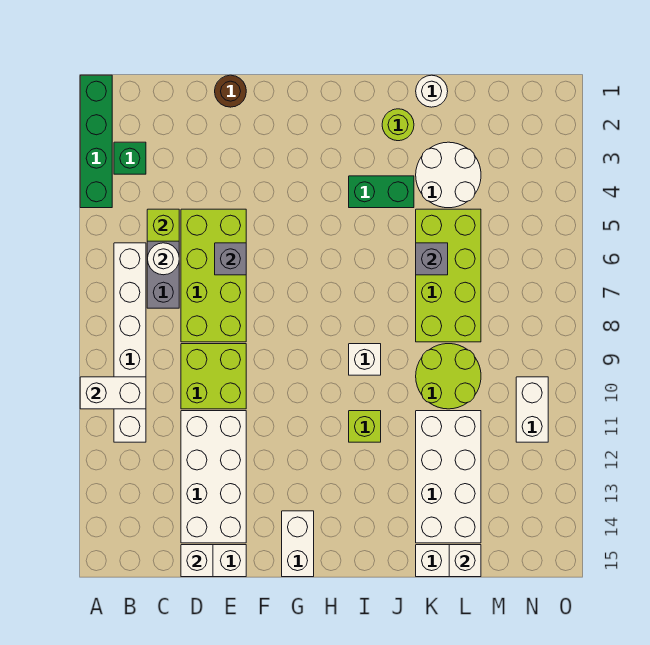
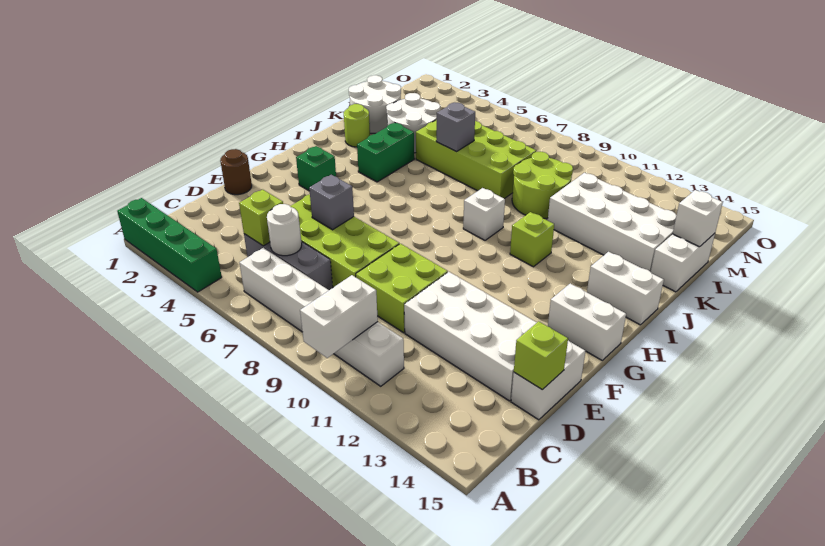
green 1x1 brick [114,142,146,174] -> green 1x1 brick moved to [296,146,336,191]
white 1x1 brick [181,545,213,577] -> lime 1x1 brick [514,321,568,390]
white 1x1 round brick [416,75,448,107] -> white 2x2 round brick [349,75,401,133]
white 1x2 brick [516,377,548,442] -> white 1x2 brick moved to [587,252,664,325]

